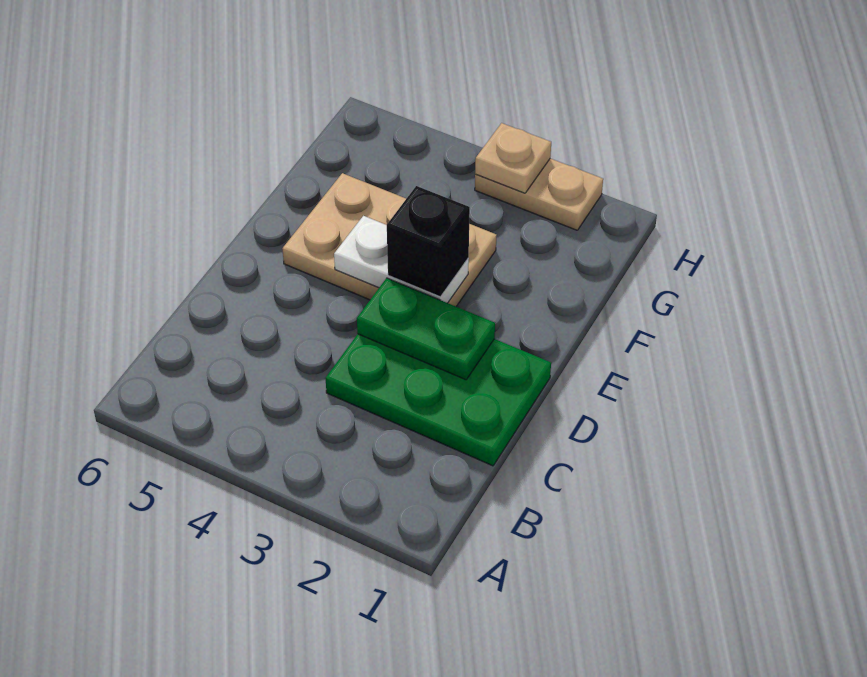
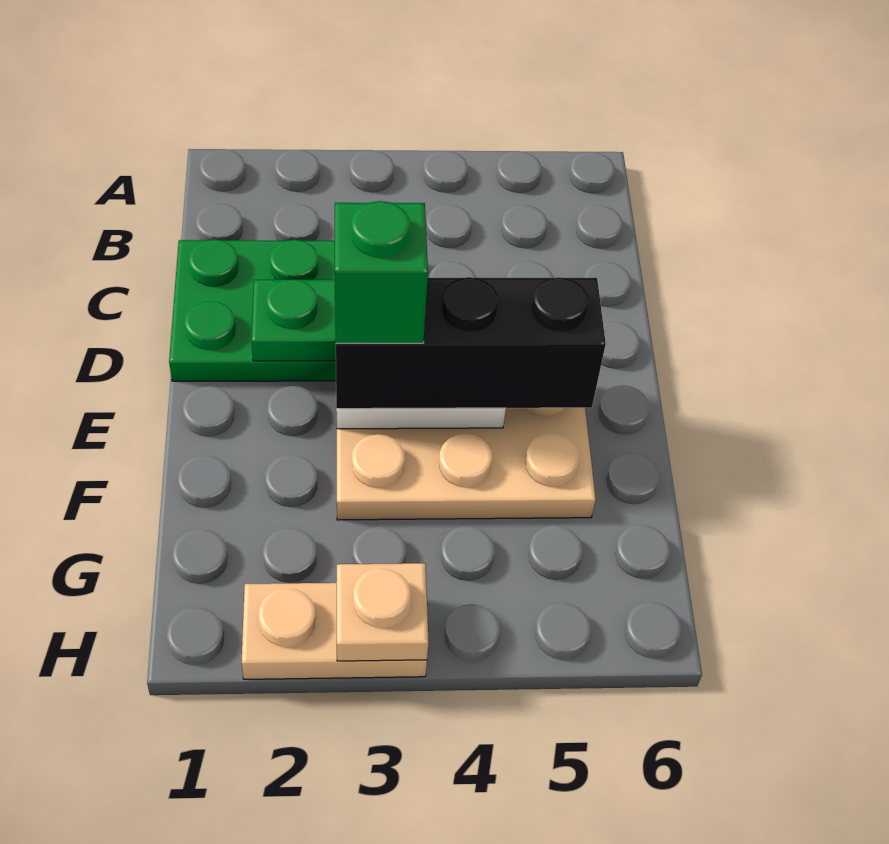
black 1x1 brick [387,186,470,297] -> black 1x3 brick [336,277,606,409]
none -> green 1x1 brick [335,201,428,343]

